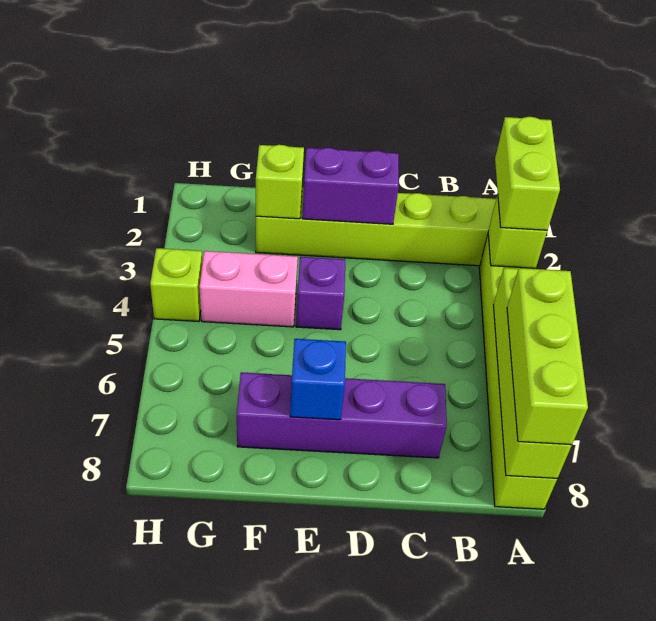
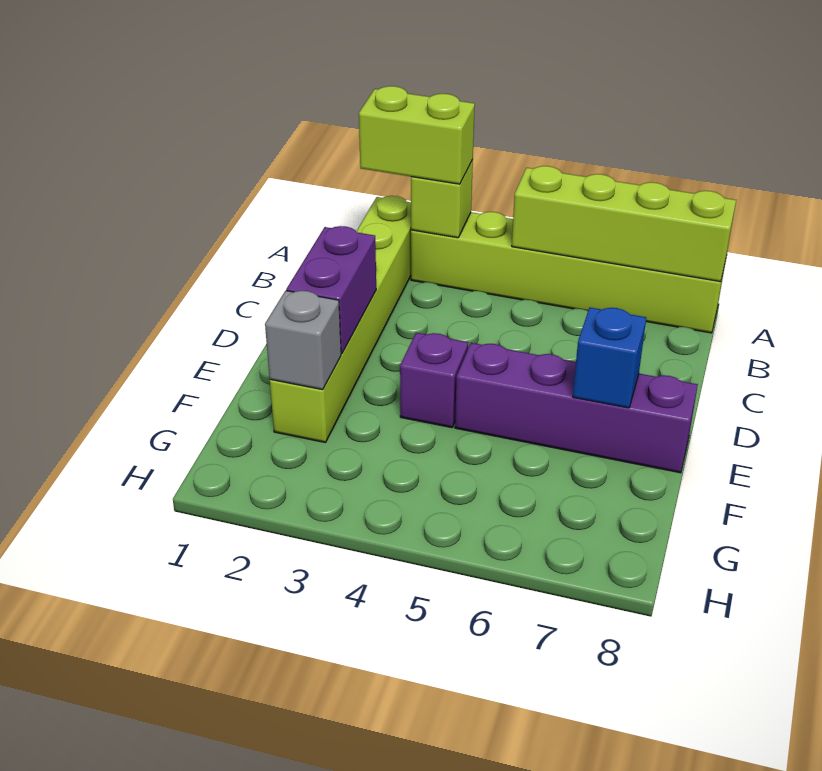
lime 1x3 brick [507,268,588,445] -> none
purple 1x4 brick [237,372,447,458] -> purple 1x4 brick turned to [455,343,698,473]
lime 1x1 brick [256,145,304,219] -> grey 1x1 brick [265,291,341,390]
pink 1x2 brick [199,251,298,327] -> none
lime 1x1 brick [150,248,202,322] -> none

